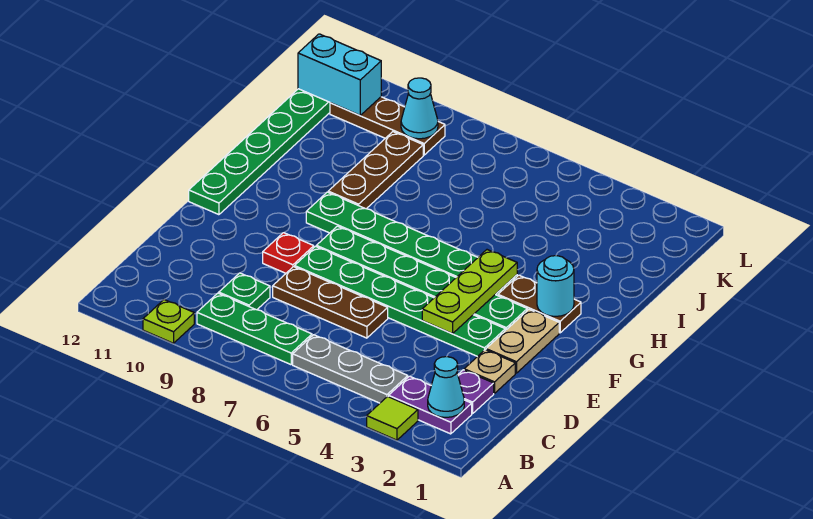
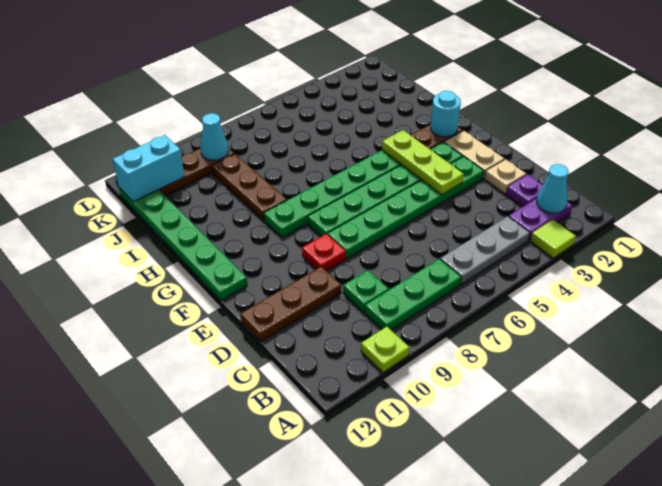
brown 1x3 plate [273,267,388,338] -> brown 1x3 plate moved to [241,267,341,342]

